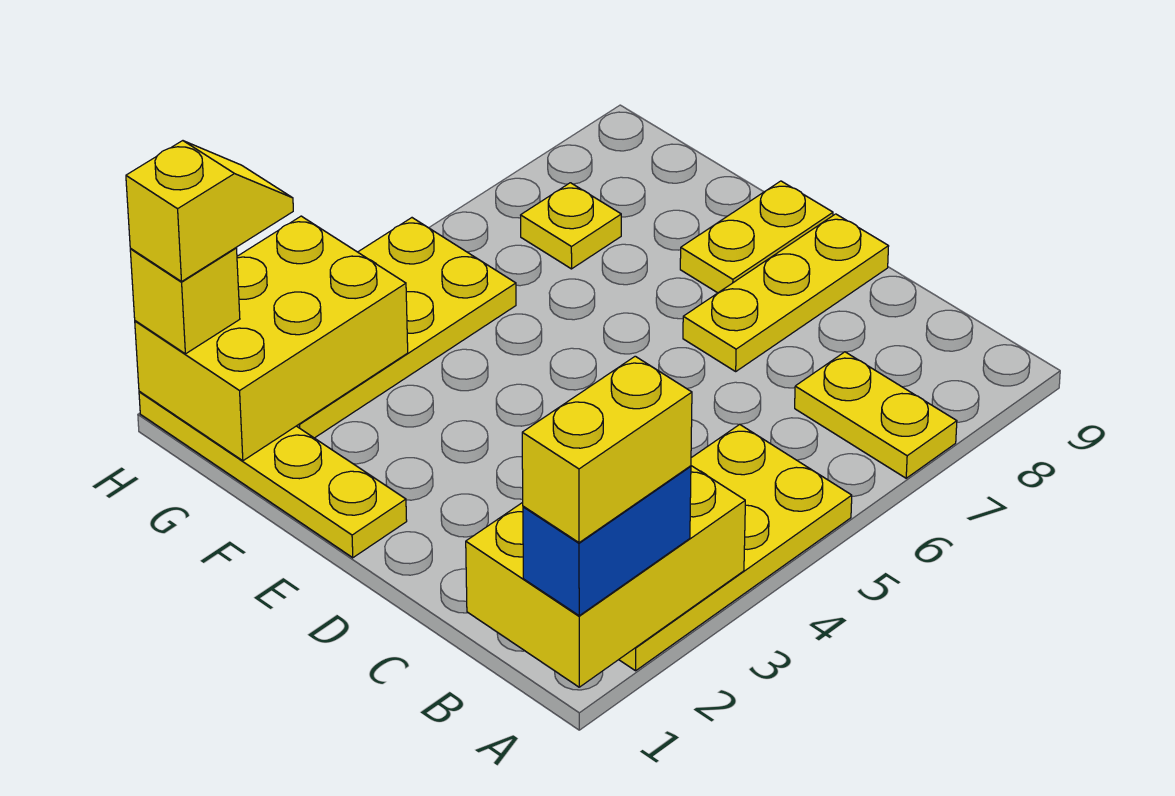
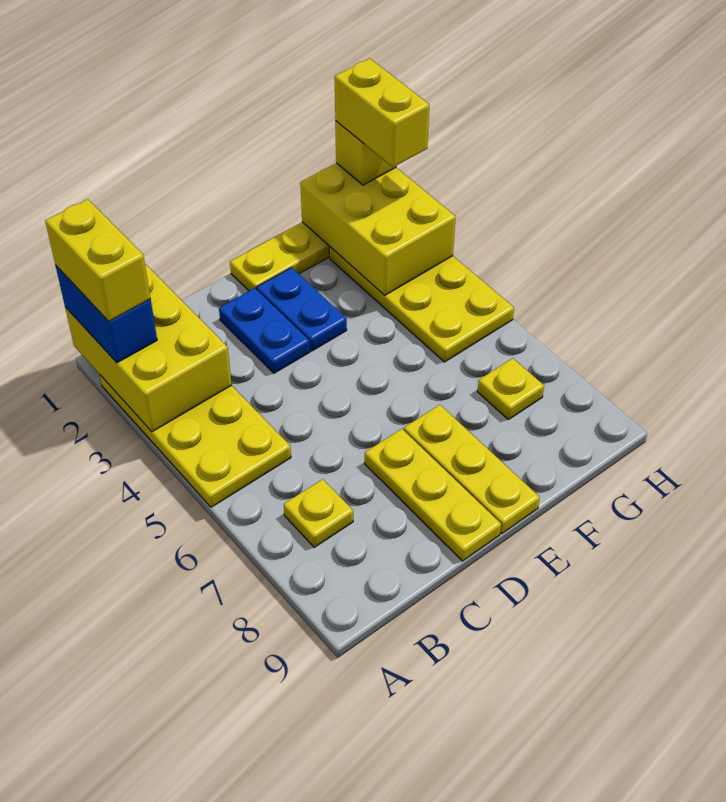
yellow 1x2 plate [795,352,957,478] -> yellow 1x1 plate [284,479,353,547]
none -> blue 1x2 plate [219,288,310,373]
none -> blue 1x2 plate [257,268,347,351]
yellow 1x2 plate [680,181,833,293] -> yellow 1x3 plate [404,405,540,534]
yellow 1x2 slope [126,141,293,282] -> yellow 1x2 brick [335,58,429,167]

